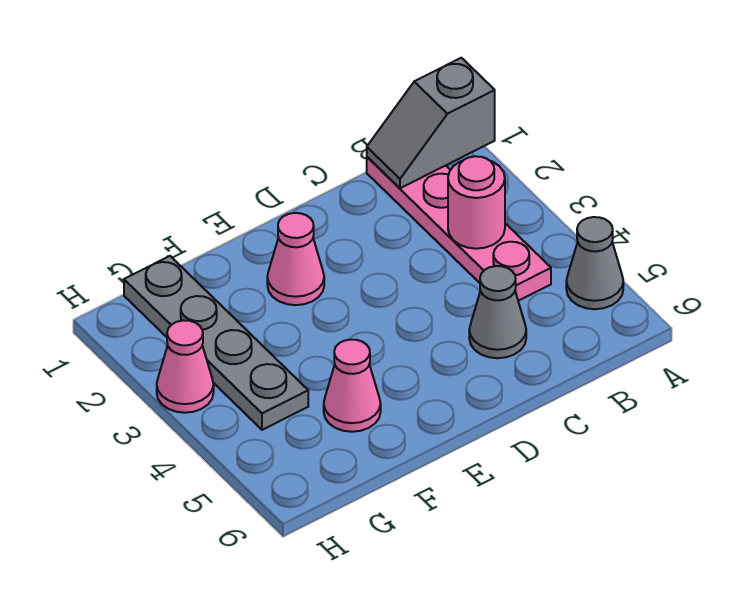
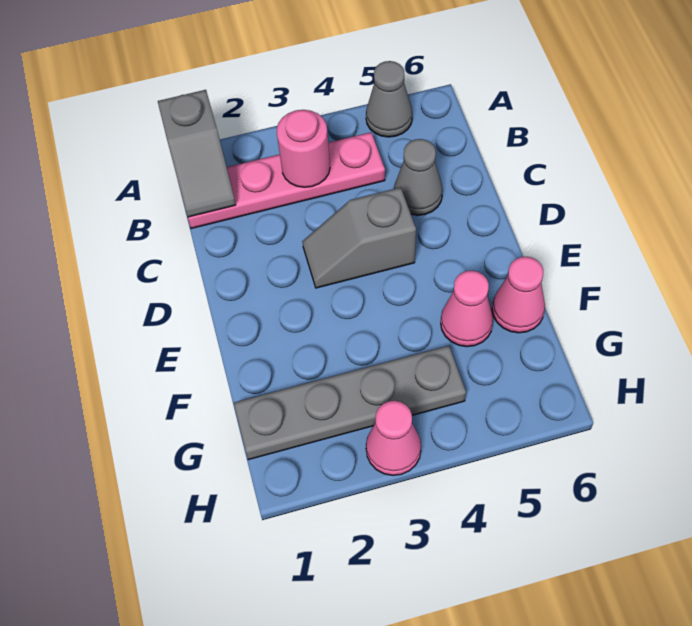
none -> grey 1x2 slope [302,187,416,288]
pink 1x1 cone [267,213,324,305] -> pink 1x1 cone moved to [492,257,545,333]

